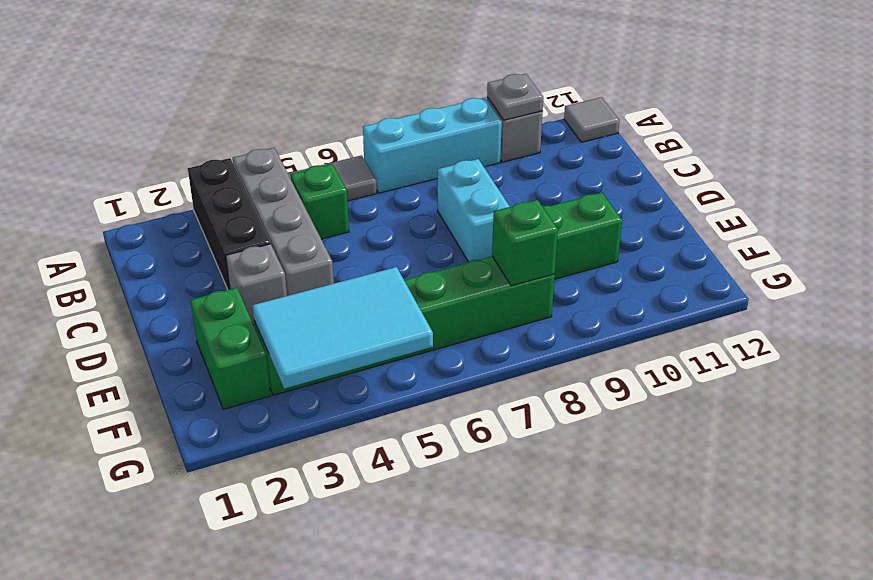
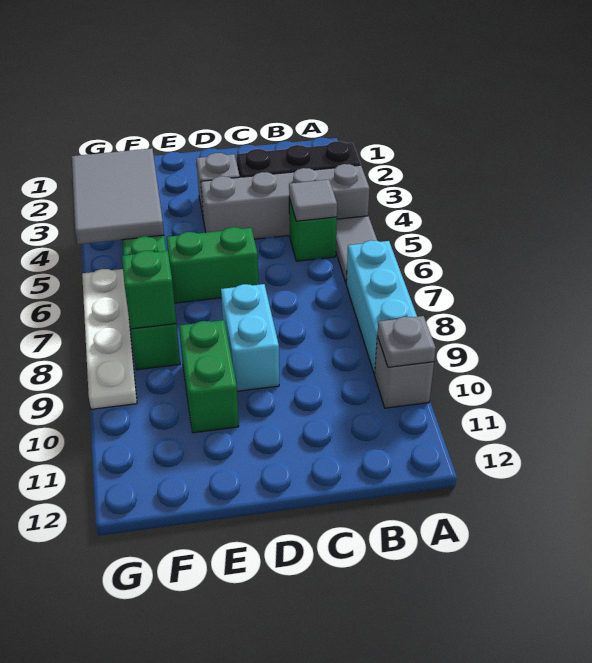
grey 1x1 tile [564,97,620,142] -> grey 1x1 tile moved to [289,180,337,221]
cyan 1x2 brick [438,159,510,262] -> cyan 1x2 brick turned to [221,284,279,391]
green 1x2 brick [191,288,271,409] -> green 1x2 brick moved to [167,227,258,303]
cyan 2x3 tile [252,267,433,389] -> grey 2x3 tile [72,148,164,244]
none -> white 1x4 plate [82,269,137,409]

